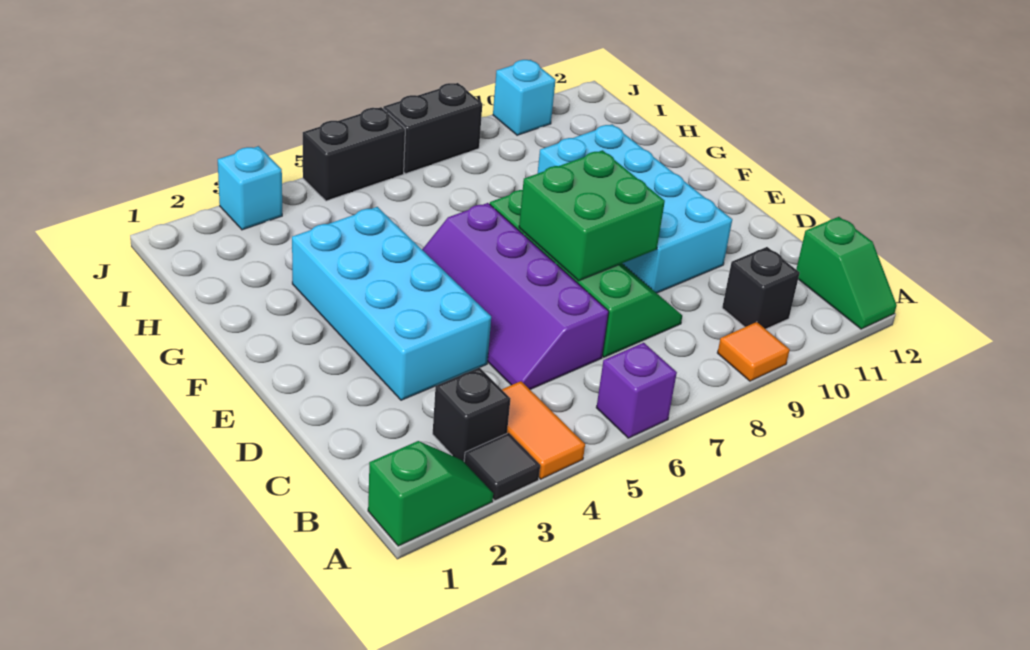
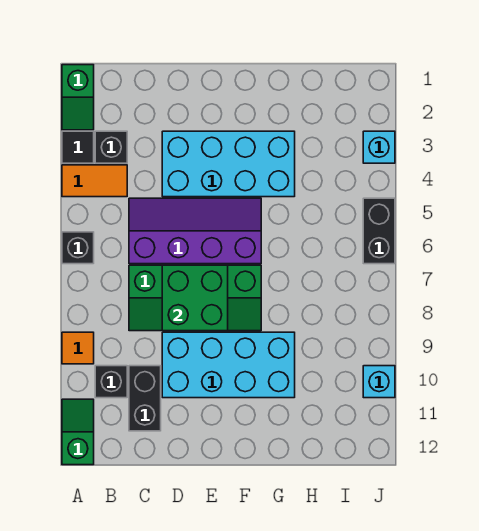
purple 1x1 brick [596,343,677,438] -> black 1x1 brick [62,232,94,264]
green 1x2 slope [796,217,897,329] -> green 1x2 slope turned to [62,399,94,465]
black 1x2 brick [383,83,482,174] -> black 1x2 brick moved to [129,366,161,431]

